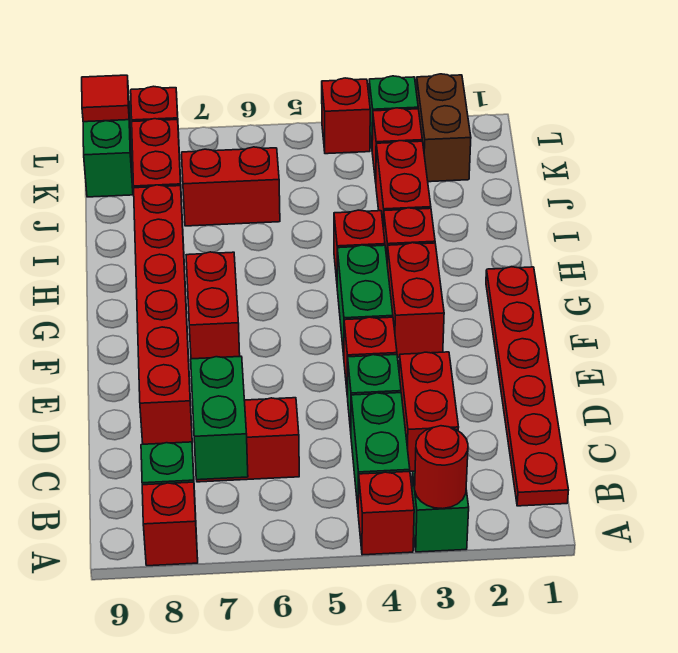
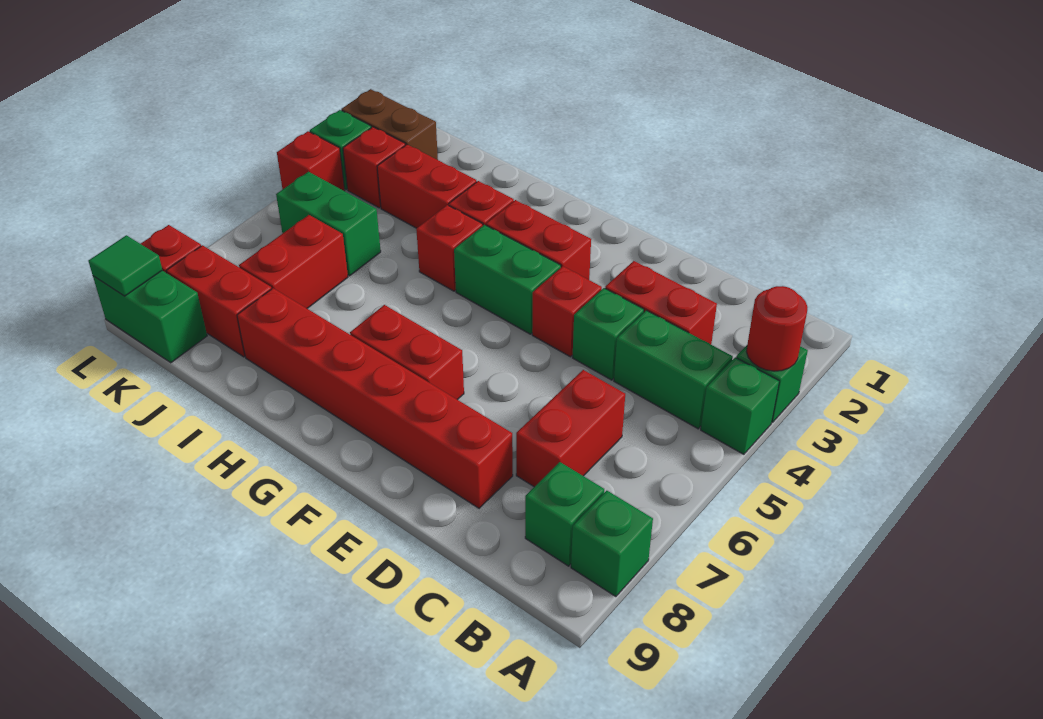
red 1x1 brick [358,471,414,555] -> green 1x1 brick [701,358,779,454]
red 1x1 brick [142,482,198,566] -> green 1x1 brick [571,491,653,597]
red 1x6 plate [486,267,569,506] -> none
green 1x2 brick [191,356,248,480] -> green 1x2 brick moved to [276,172,381,276]
red 1x1 tile [82,75,129,122] -> green 1x1 tile [88,235,162,296]

